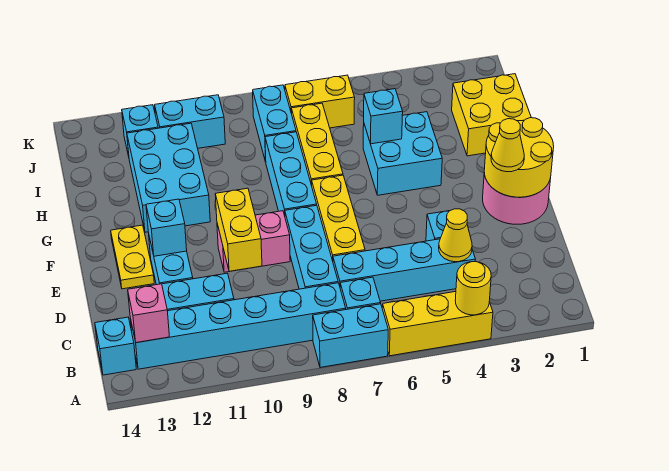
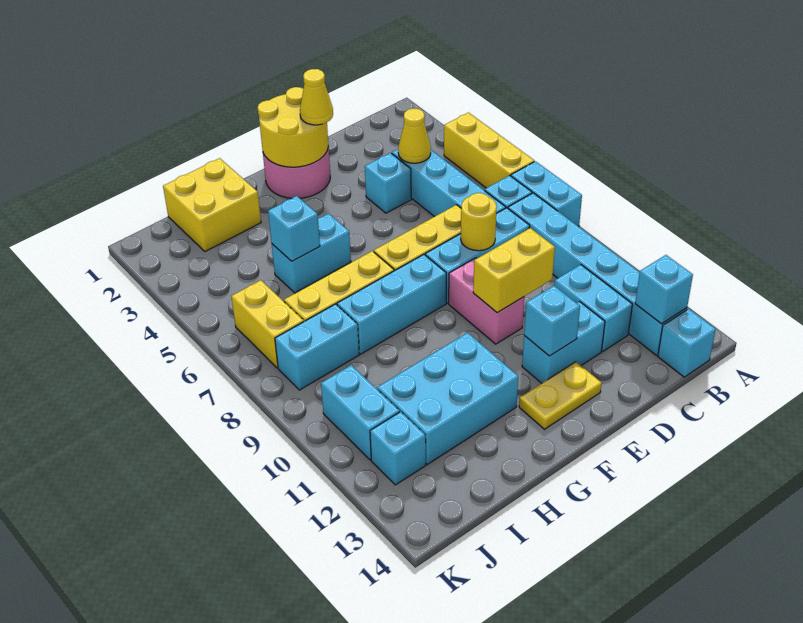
yellow 1x1 round brick [455,262,491,315] -> yellow 1x1 round brick moved to [461,193,497,251]
pink 1x1 brick [128,284,169,343] -> cyan 1x1 brick [635,255,693,324]
cyan 2x2 brick [363,112,442,195] -> cyan 1x2 brick [272,214,351,293]

